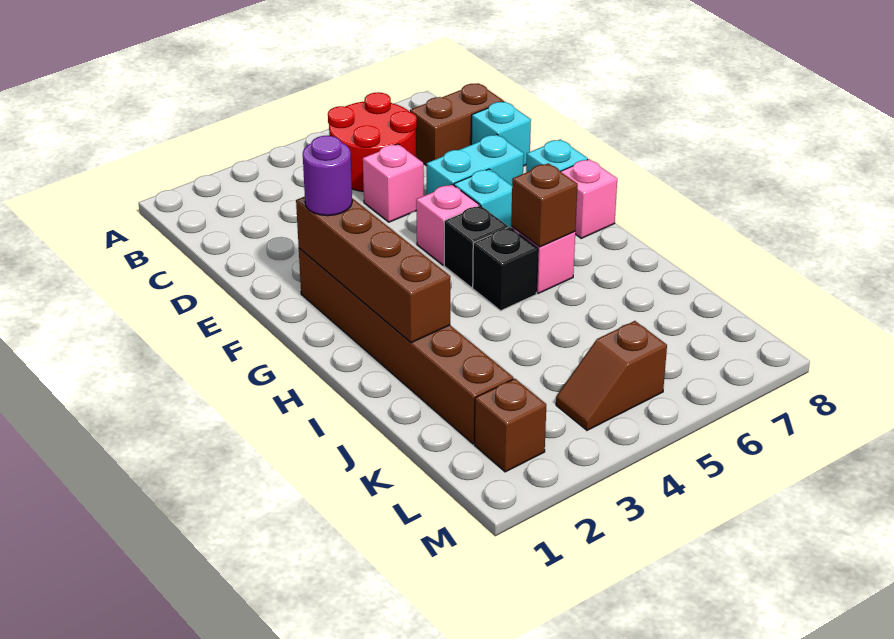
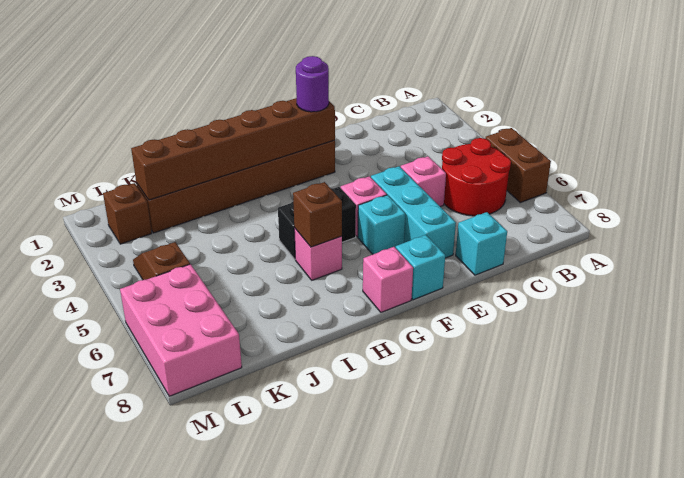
brown 1x2 brick [410,83,504,166] -> brown 1x2 brick moved to [485,128,551,203]
cyan 1x2 brick [427,135,524,195] -> cyan 1x3 brick [371,166,456,258]
brown 1x4 brick [296,197,450,343] -> brown 1x6 brick [131,98,335,200]
none -> pink 2x3 brick [120,264,242,396]

